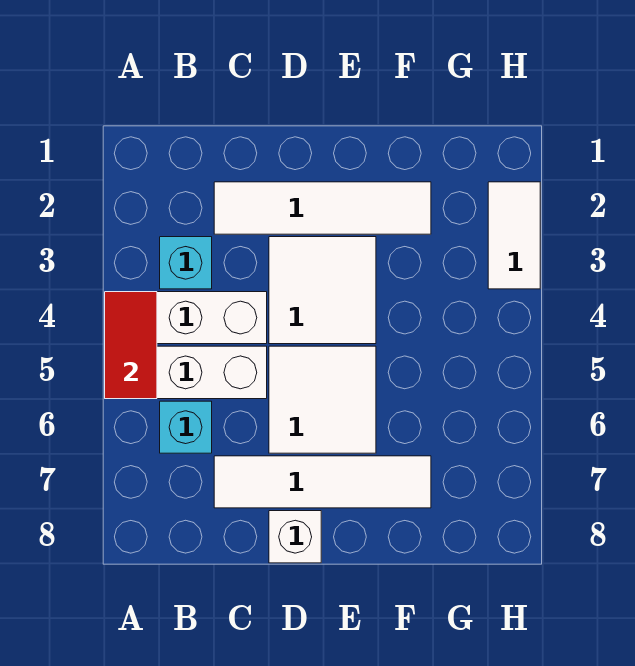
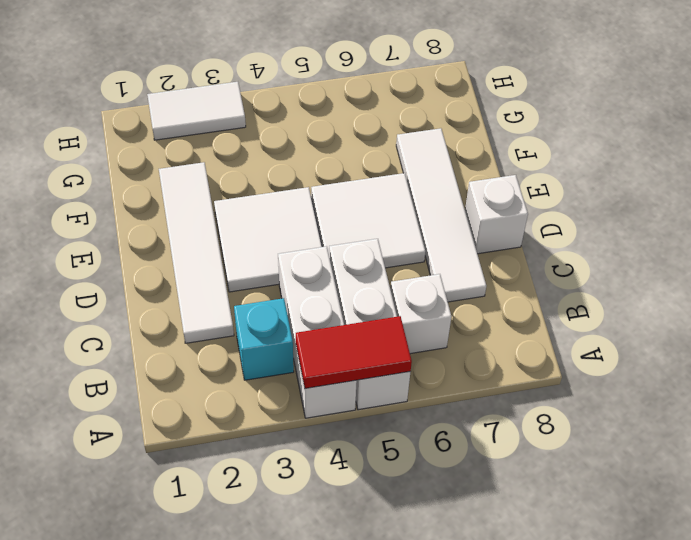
cyan 1x1 brick [160,401,212,453] -> white 1x1 brick [390,274,452,354]

